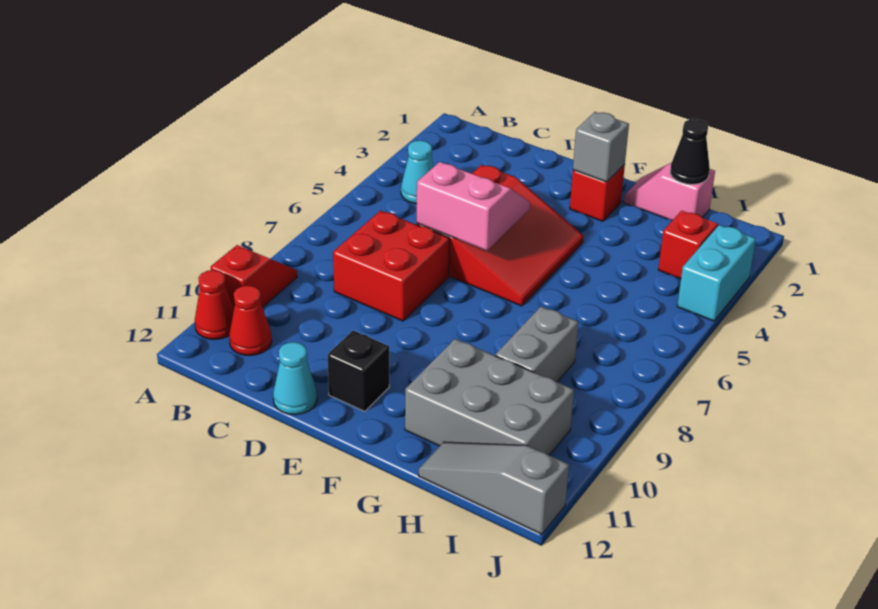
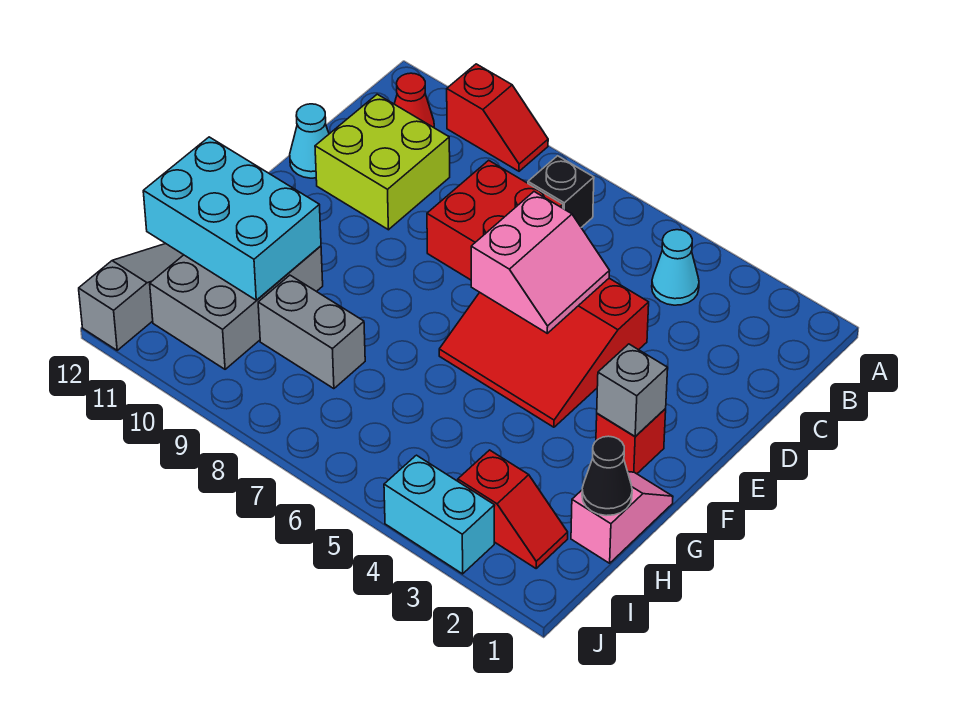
red 1x1 cone [195,270,234,339] -> none
none -> lime 2x2 brick [315,94,450,230]
black 1x1 brick [328,331,389,411] -> black 1x1 brick moved to [528,156,594,227]
none -> cyan 2x3 brick [143,137,321,300]

